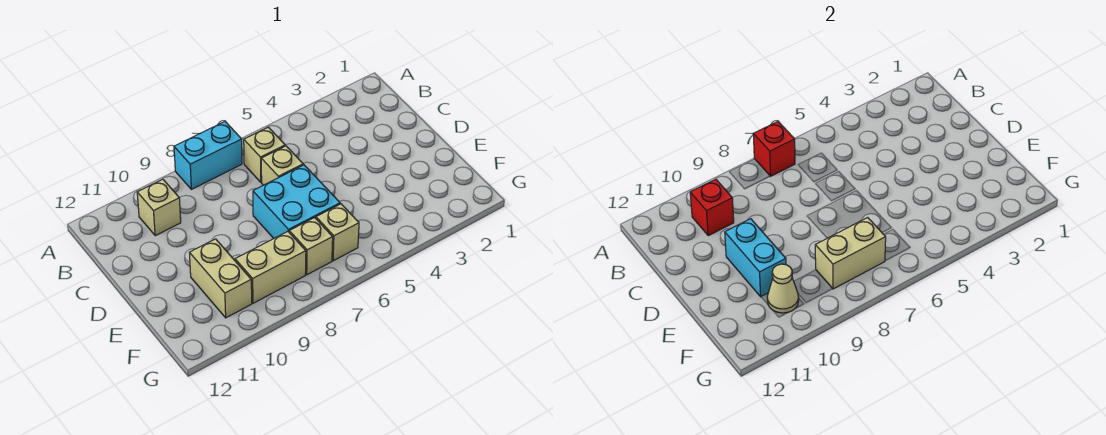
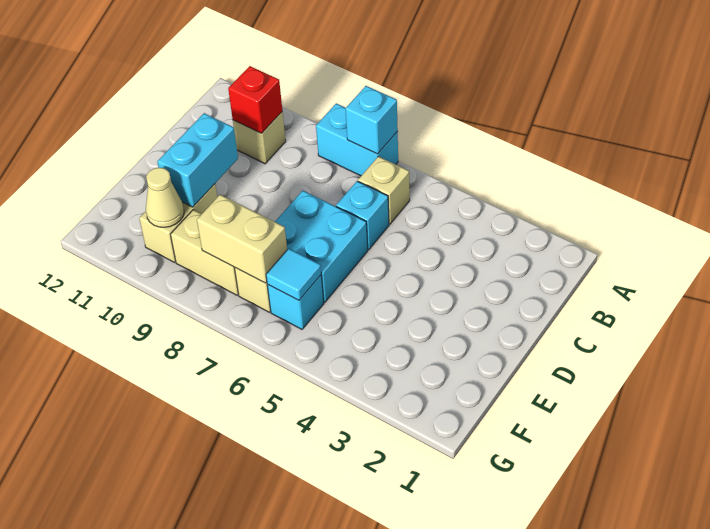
red 1x1 brick [753,122,795,176] -> cyan 1x1 brick [345,86,398,154]
tan 1x1 brick [261,146,303,185] -> cyan 1x1 brick [336,181,389,250]
tan 1x1 brick [316,204,359,261] -> cyan 1x1 brick [267,275,324,329]
none -> cyan 1x1 tile [266,249,321,300]

